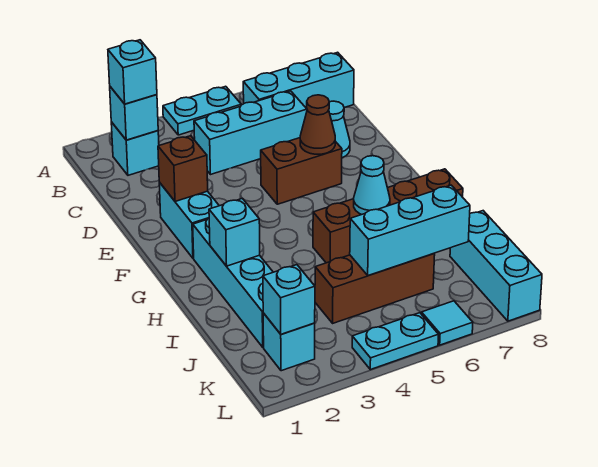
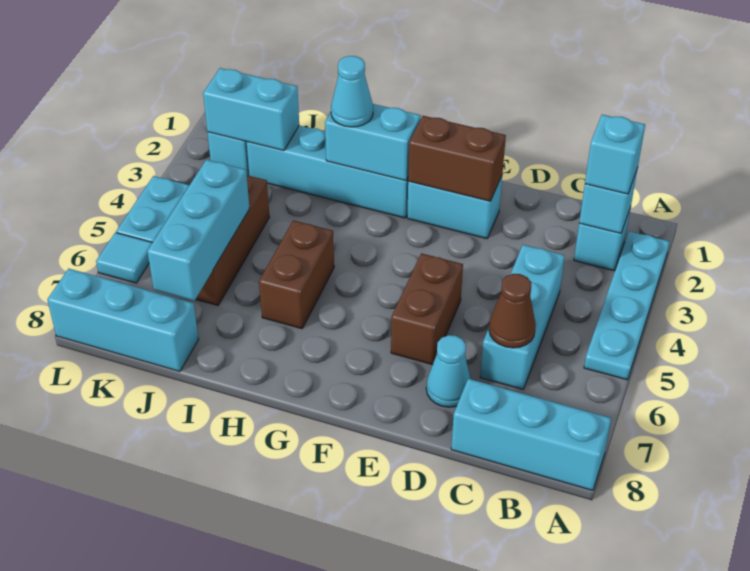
cyan 1x2 plate [163,86,241,135] -> cyan 1x4 plate [584,231,670,380]
cyan 1x3 brick [243,52,354,109] -> cyan 1x3 brick turned to [451,379,611,491]
brown 1x1 brick [158,136,208,201] -> brown 1x2 brick [408,116,506,201]
brown 1x1 cone [300,95,335,154] -> brown 1x1 cone moved to [489,274,536,348]
cyan 1x1 brick [209,198,260,266] -> cyan 1x2 brick [325,104,421,181]
brown 1x4 brick [313,169,463,263] -> brown 1x2 brick [259,220,334,329]
cyan 1x1 cone [354,156,390,215] -> cyan 1x1 cone moved to [331,56,373,127]
cyan 1x1 brick [263,265,315,334] -> cyan 1x2 brick [203,68,299,151]

